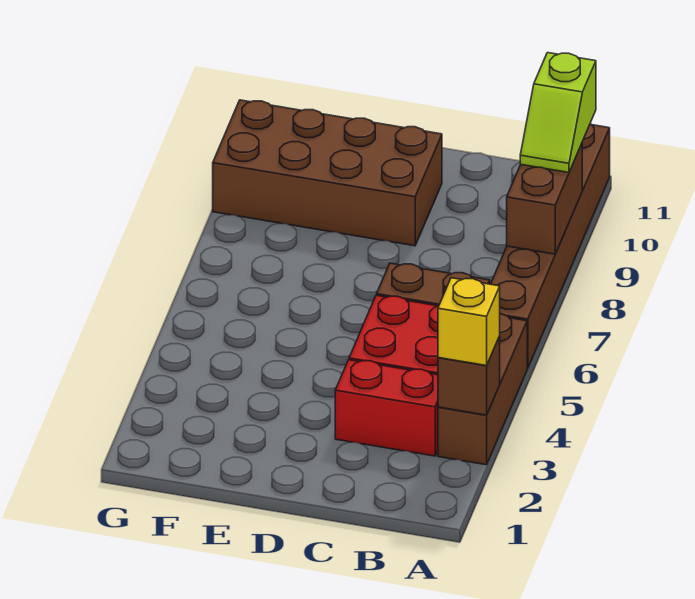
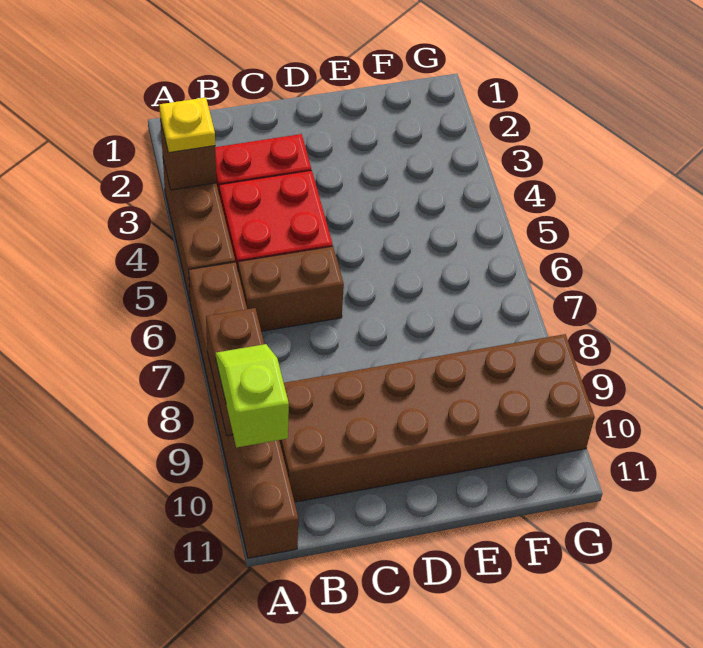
yellow 1x1 brick [438,278,500,366] -> yellow 1x1 plate [159,97,215,153]
brown 2x4 brick [213,100,442,246] -> brown 2x6 brick [279,334,595,502]

